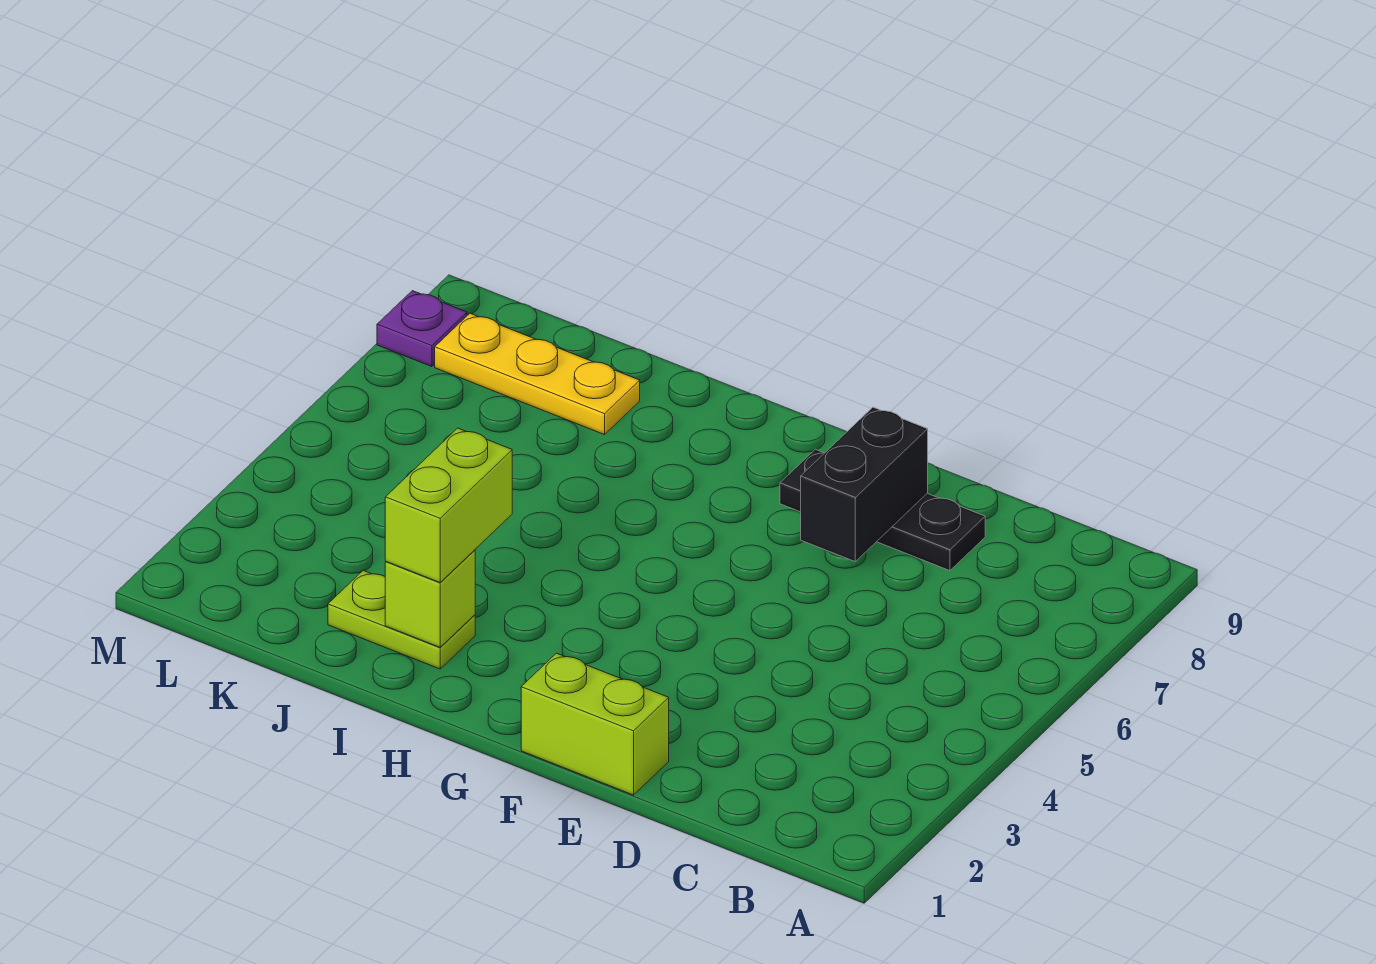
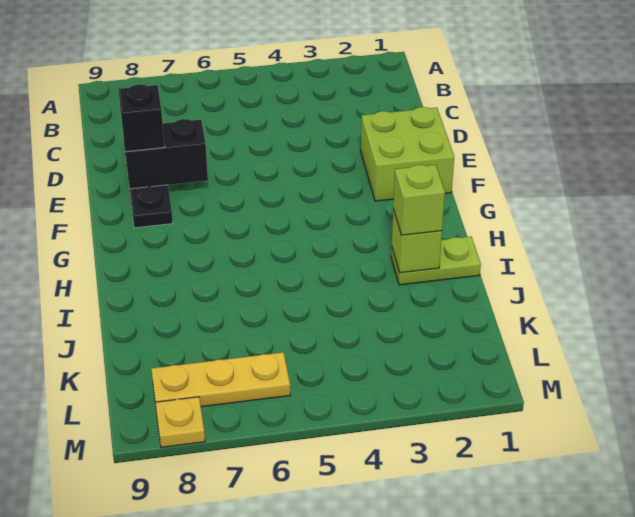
lime 1x2 brick [521,653,669,795] -> lime 2x2 brick [361,107,454,201]
none -> black 1x1 brick [118,84,165,152]
lime 1x2 plate [328,571,475,669] -> lime 1x2 plate turned to [391,237,481,285]
lime 1x2 brick [385,428,512,582] -> lime 1x1 brick [393,165,445,235]
yellow 1x3 plate [435,313,640,435] -> yellow 1x3 plate turned to [151,352,290,407]
purple 1x1 plate [377,291,467,367] -> yellow 1x1 plate [155,397,205,447]

